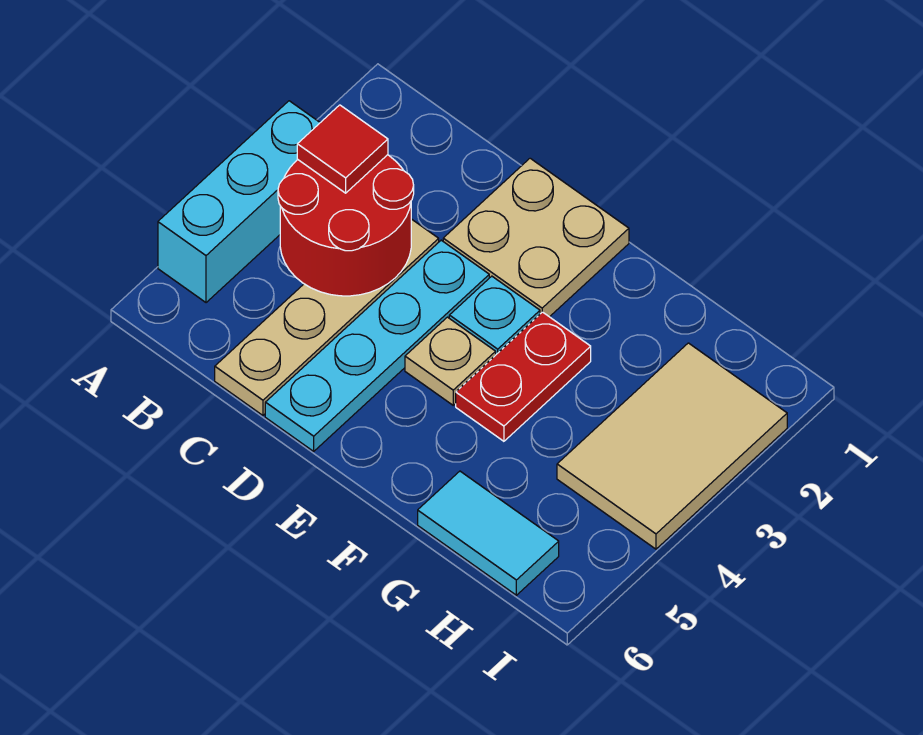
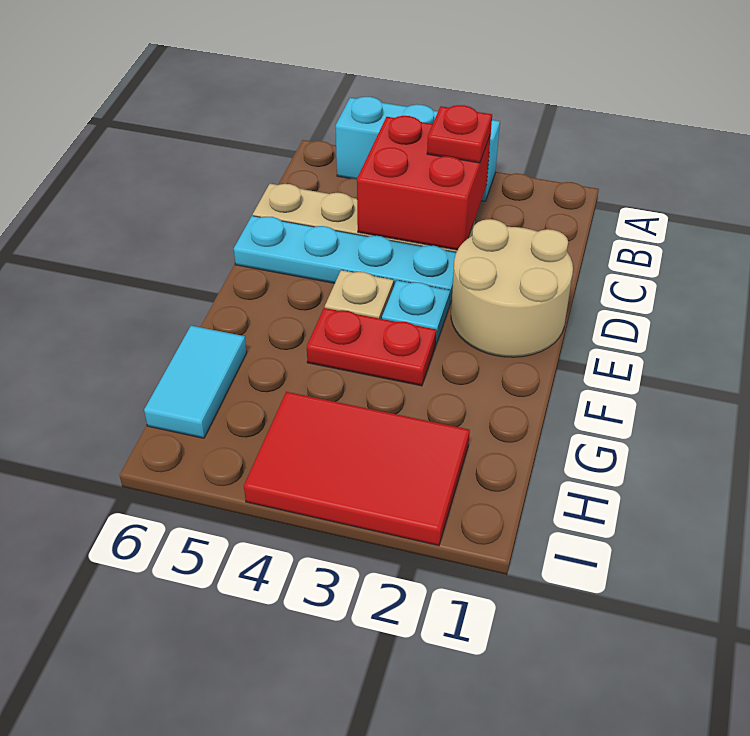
red 2x2 round brick [278,155,414,296] -> red 2x2 brick [357,116,491,250]
red 1x1 tile [297,105,388,193] -> red 1x1 plate [427,105,492,163]
tan 2x2 plate [443,158,629,317] -> tan 2x2 round brick [451,219,573,357]
tan 2x3 tile [557,343,787,549] -> red 2x3 tile [244,392,470,546]

